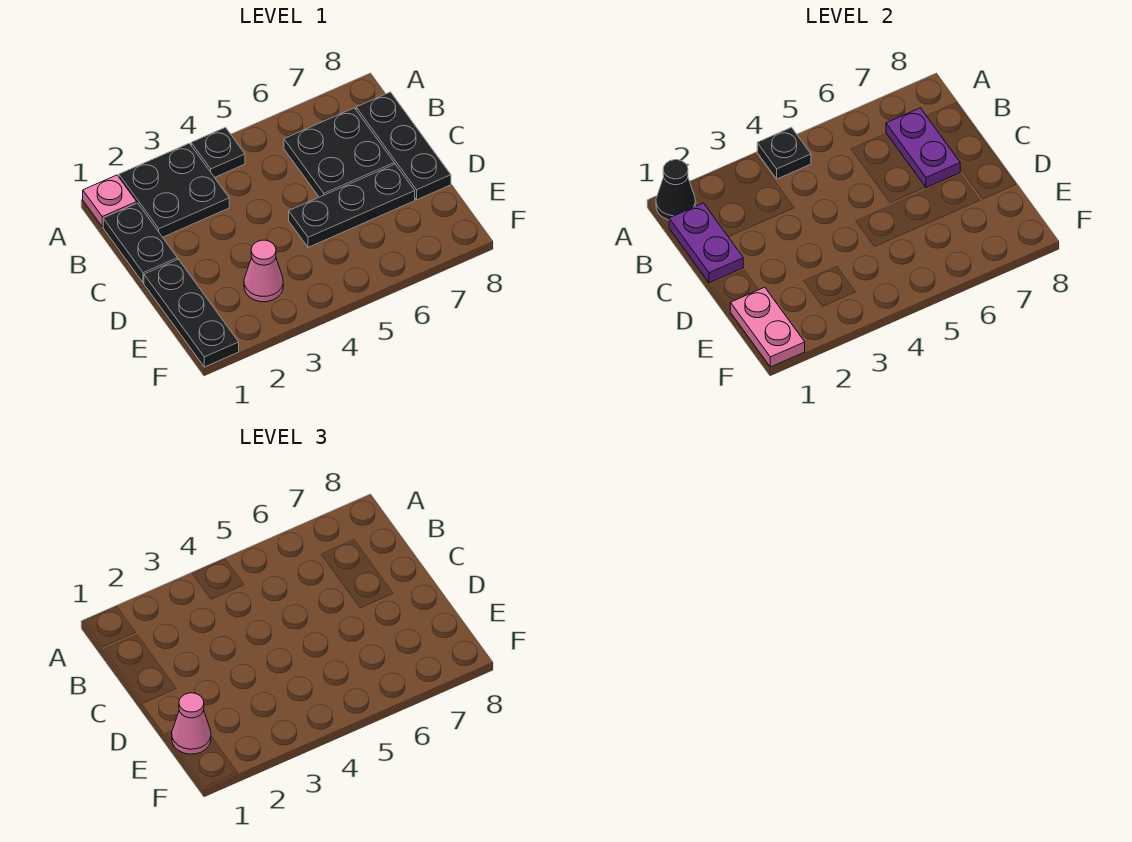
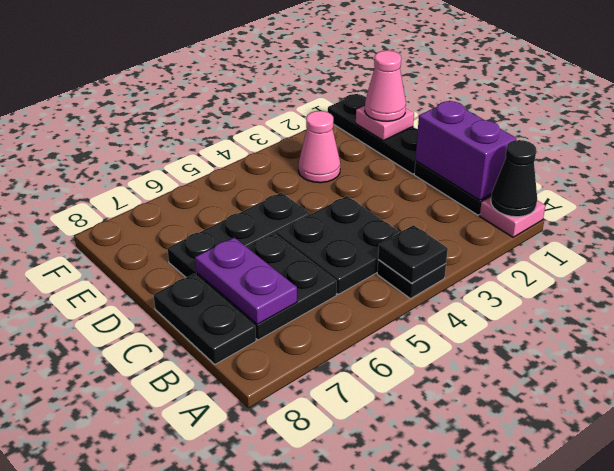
black 2x2 plate [119,143,229,237] -> black 2x2 plate moved to [276,196,400,294]
purple 1x2 plate [669,203,743,283] -> purple 1x2 brick [416,101,516,200]
black 1x3 plate [356,92,451,200] -> black 1x2 plate [154,274,256,364]
pink 1x2 plate [730,287,805,367] -> pink 1x1 plate [356,106,414,141]

